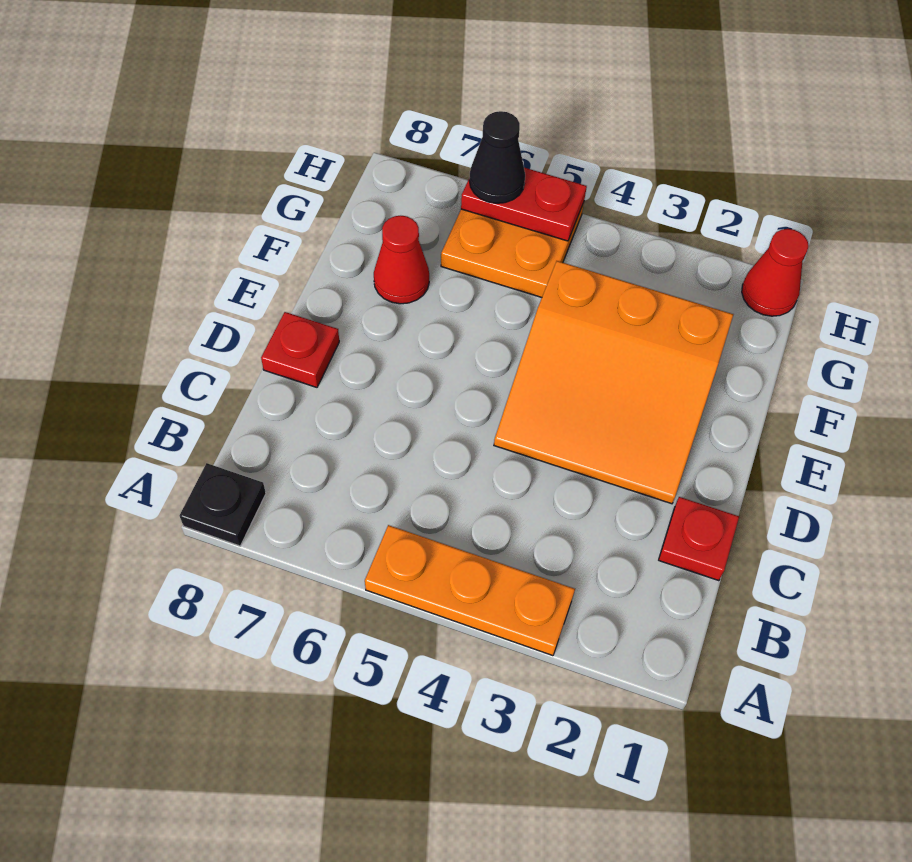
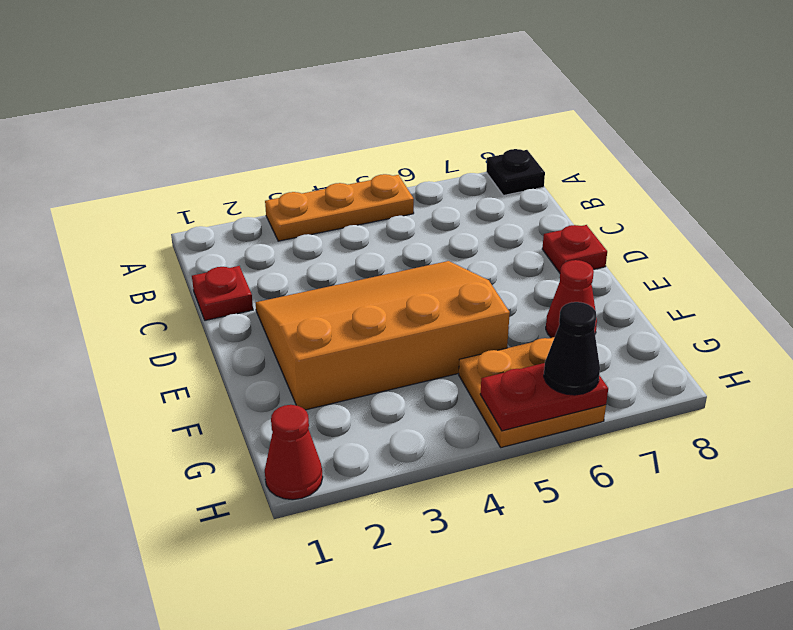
orange 3x3 slope [494,261,733,504] -> orange 3x4 slope [256,261,510,410]

